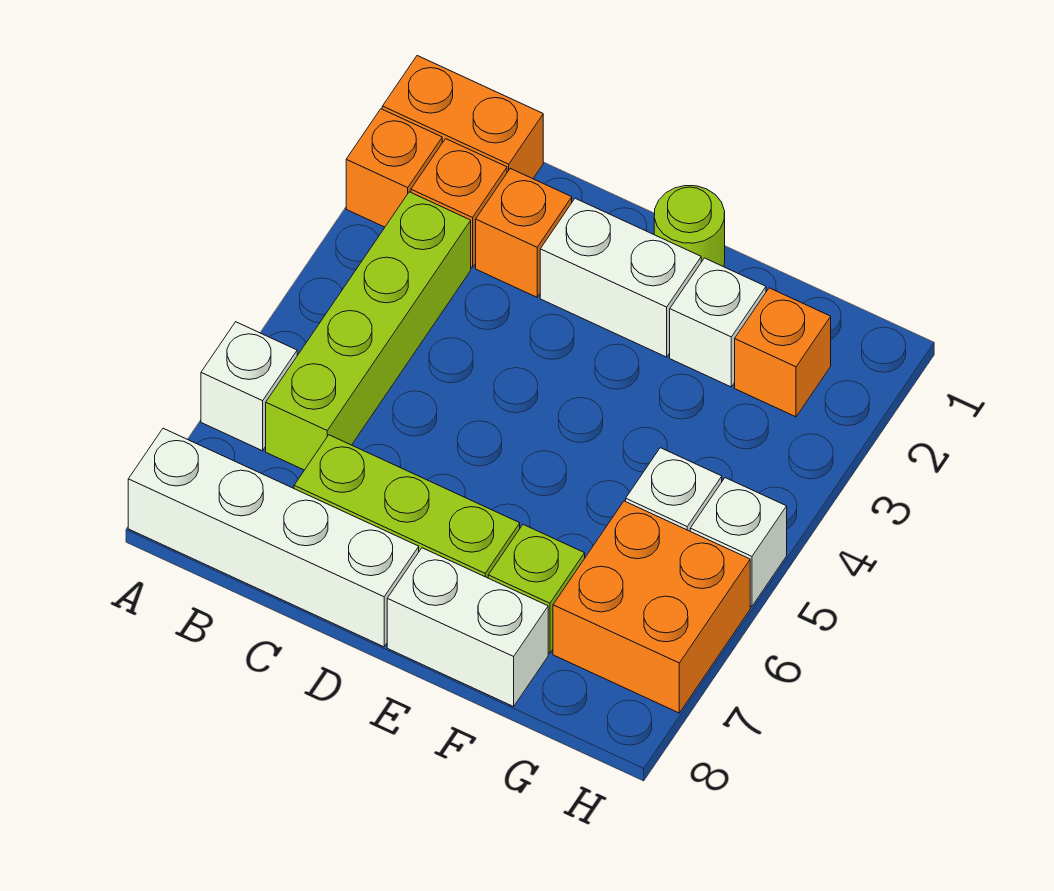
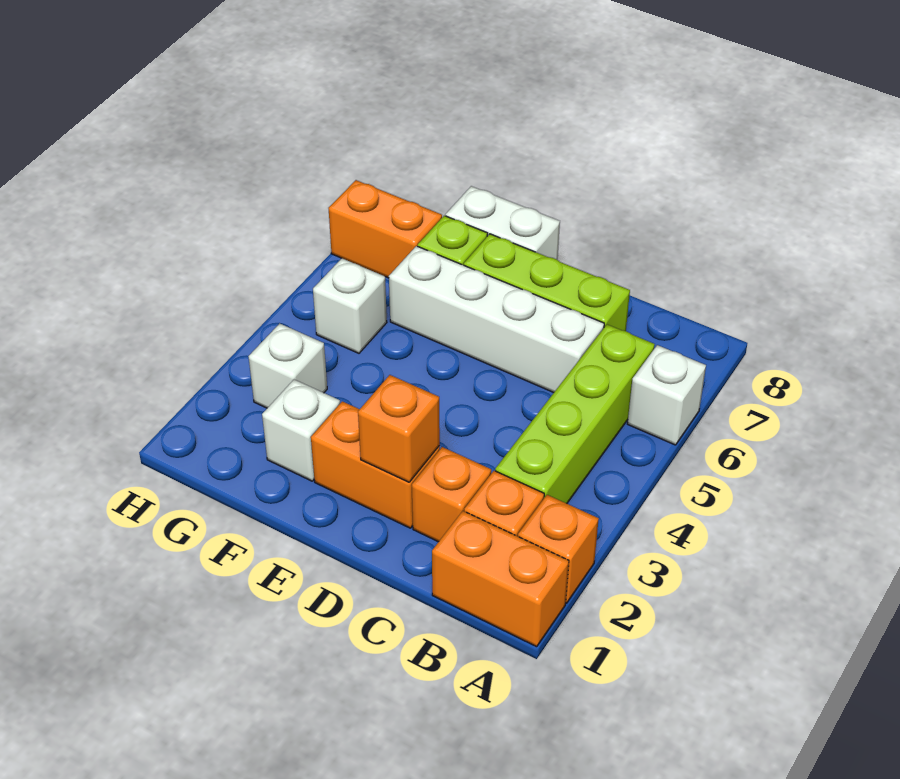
white 1x4 brick [128,428,419,647] -> white 1x4 brick moved to [389,246,604,392]
white 1x2 brick [540,198,701,357] -> orange 1x2 brick [311,401,440,528]
lime 1x1 round brick [654,186,725,267] -> none
orange 1x1 brick [735,288,831,417] -> orange 1x1 brick moved to [358,375,440,482]
orange 2x2 brick [553,501,750,713] -> orange 1x2 brick [329,180,442,278]
white 1x1 brick [690,478,787,606] -> white 1x1 brick moved to [248,323,327,408]

